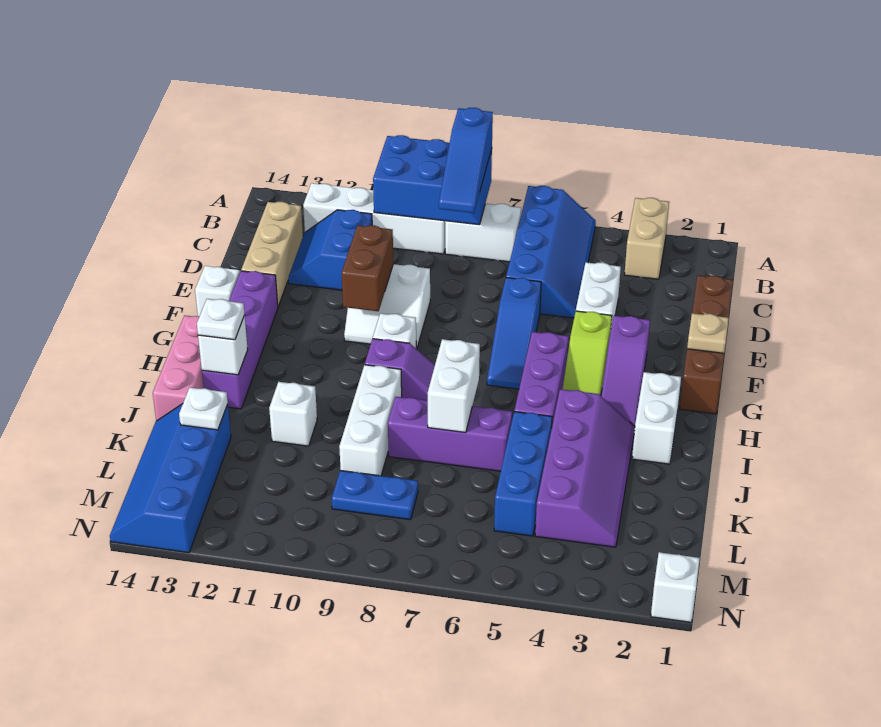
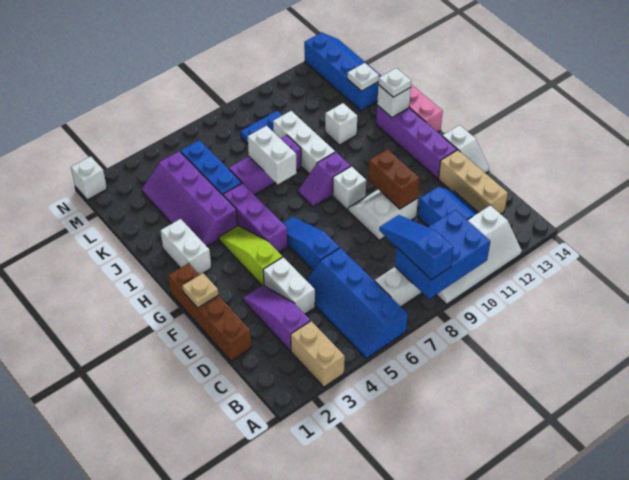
purple 1x3 slope [601,316,650,426] -> purple 1x3 slope moved to [243,285,310,351]

